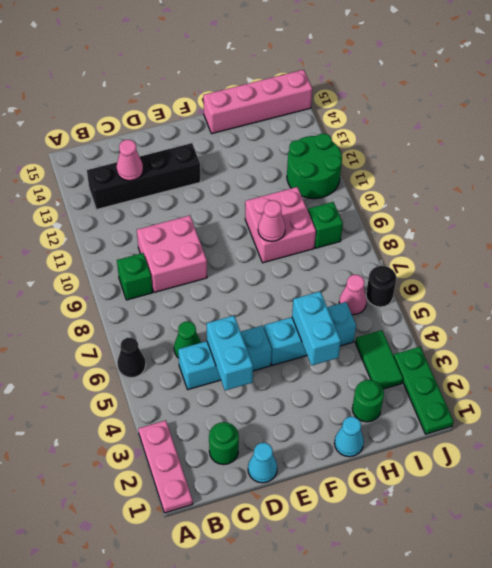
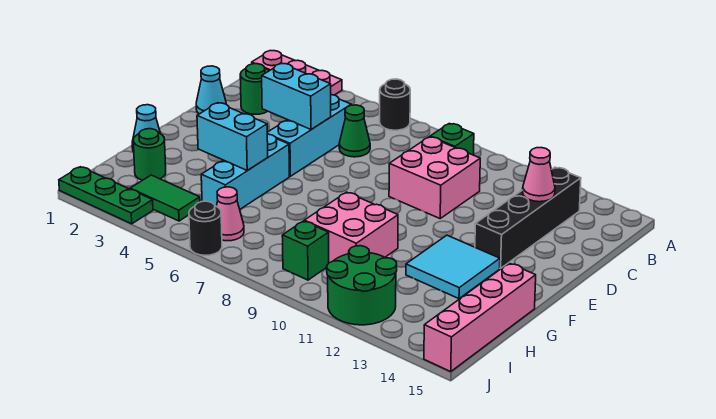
black 1x1 cone [117,338,146,378] -> black 1x1 round brick [380,79,410,130]
none -> cyan 2x2 tile [406,235,500,299]
pink 1x1 cone [258,200,285,242] -> none

